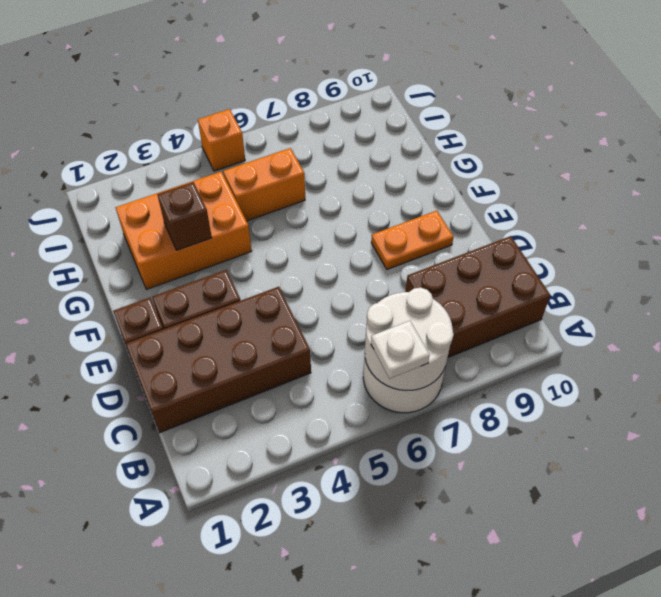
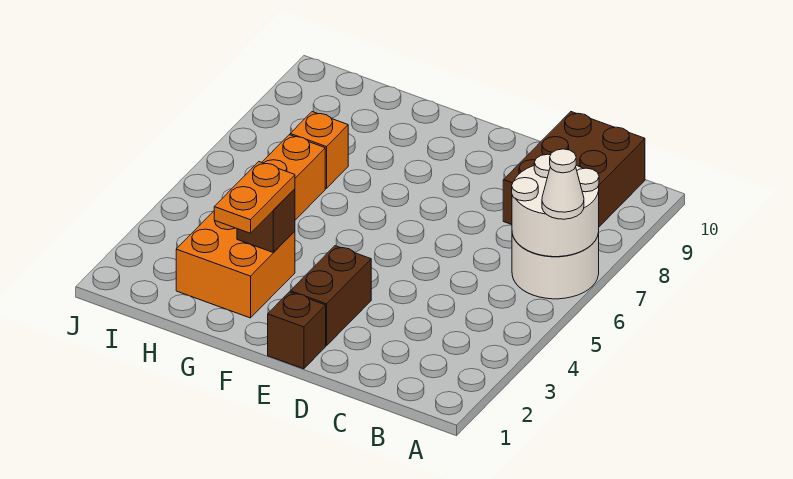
white 1x1 plate [371,321,430,379] -> white 1x1 cone [542,149,584,219]
brown 2x4 brick [126,287,311,433] -> none
orange 1x2 plate [371,211,454,269] -> orange 1x2 plate moved to [214,162,295,233]
orange 2x3 brick [116,172,251,289] -> orange 2x2 brick [176,211,295,318]
orange 1x1 brick [198,109,245,171] -> orange 1x1 brick moved to [290,112,348,188]

